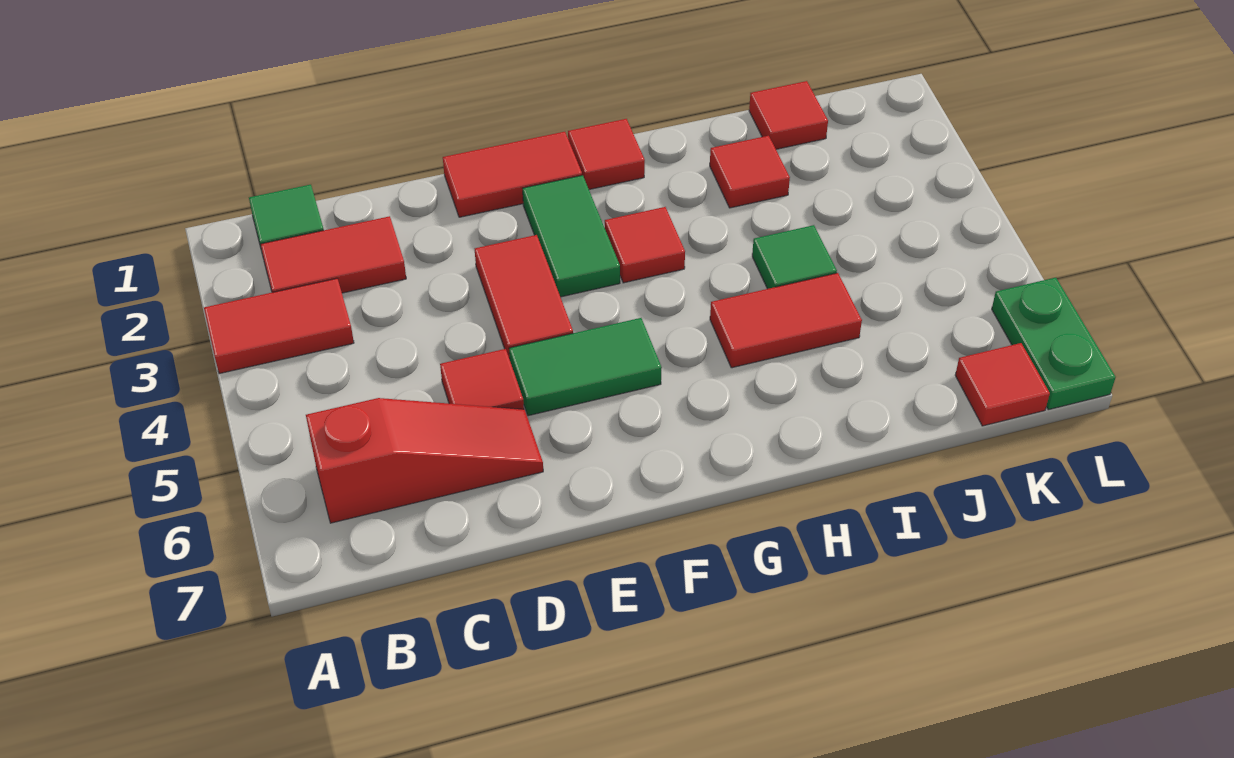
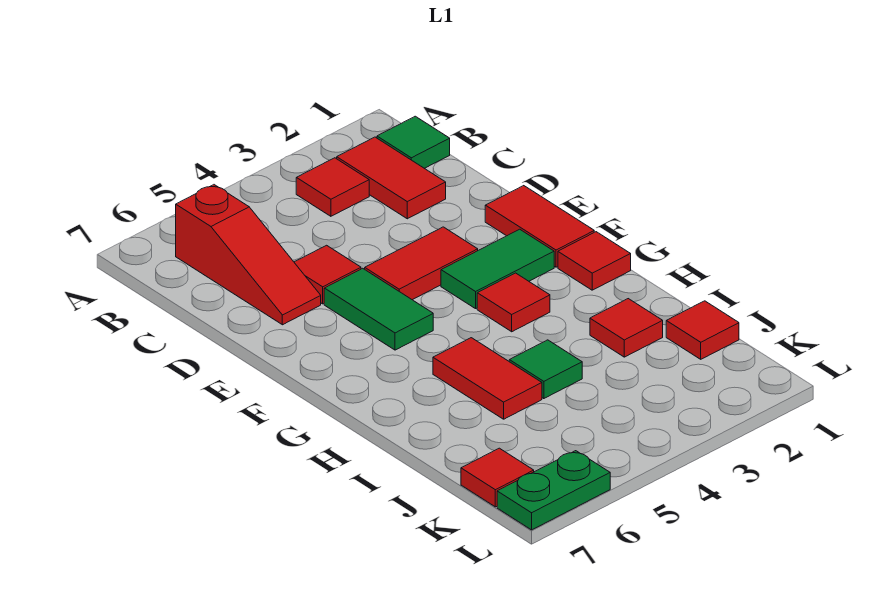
red 1x2 tile [204,278,354,374] -> red 1x1 tile [296,158,369,216]

